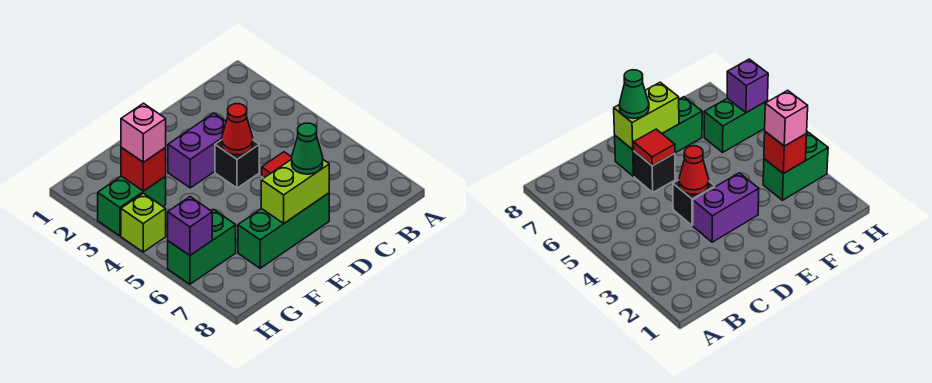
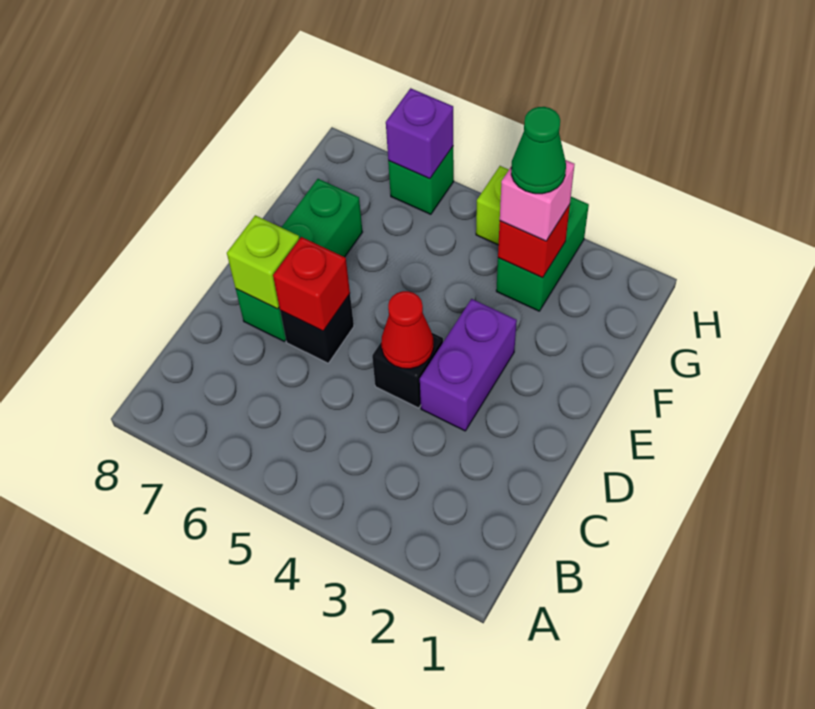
red 1x1 tile [262,152,292,178] -> red 1x1 brick [273,237,350,331]
lime 1x2 brick [261,159,329,223] -> lime 1x1 brick [227,215,299,309]
green 1x1 cone [292,123,323,174] -> green 1x1 cone moved to [511,107,566,194]
green 1x2 brick [168,210,236,284] -> green 1x1 brick [388,147,454,214]

